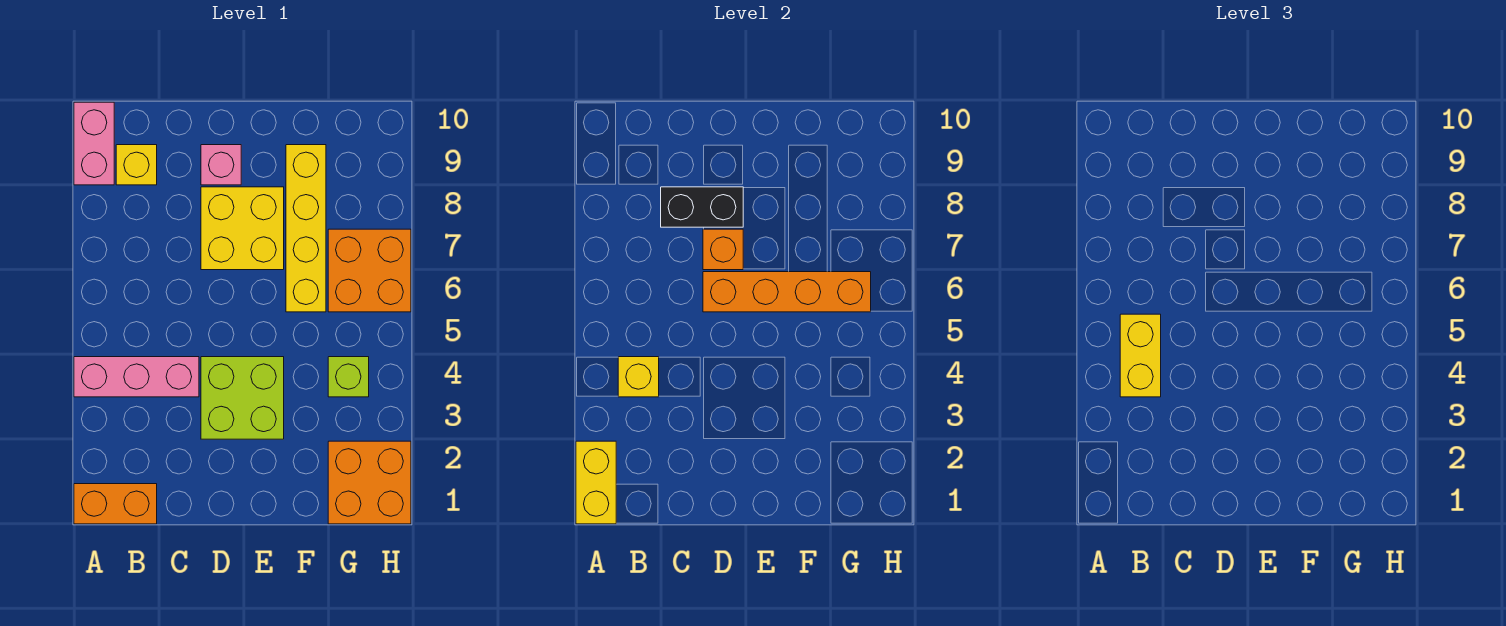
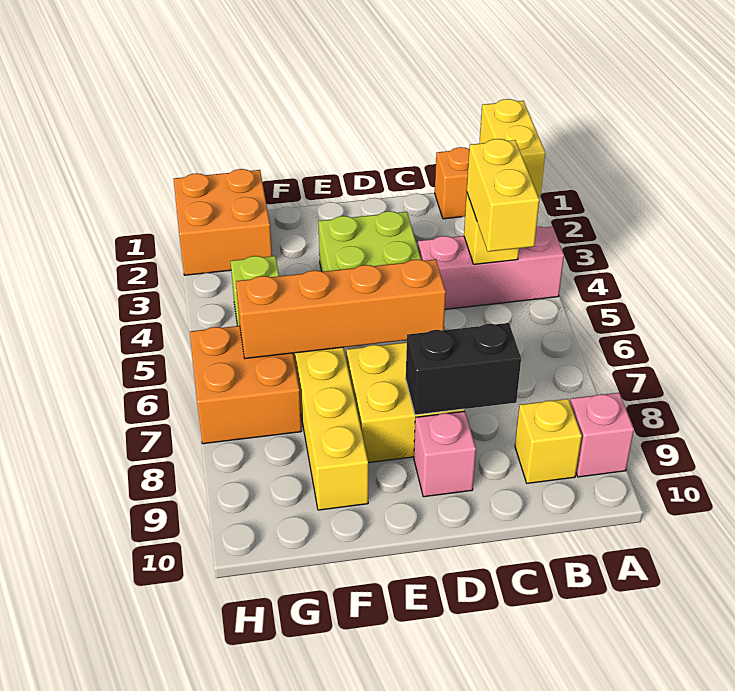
pink 1x2 brick [74,102,114,185] -> pink 1x1 brick [570,393,634,477]
orange 1x1 brick [703,229,743,270] -> none

